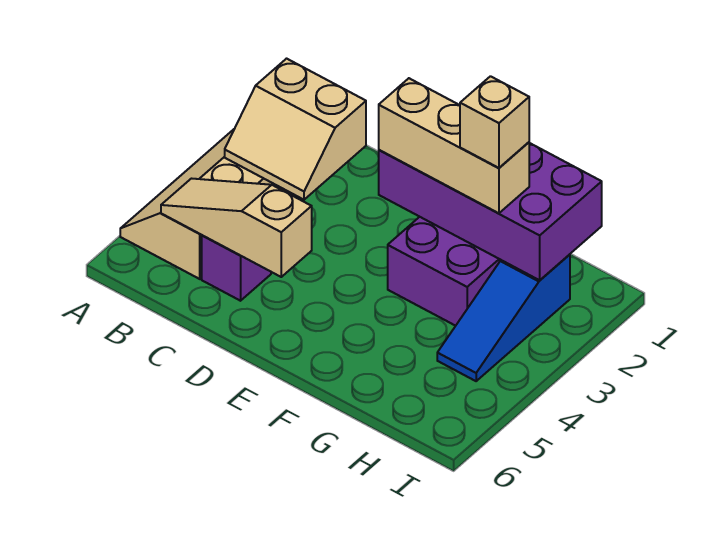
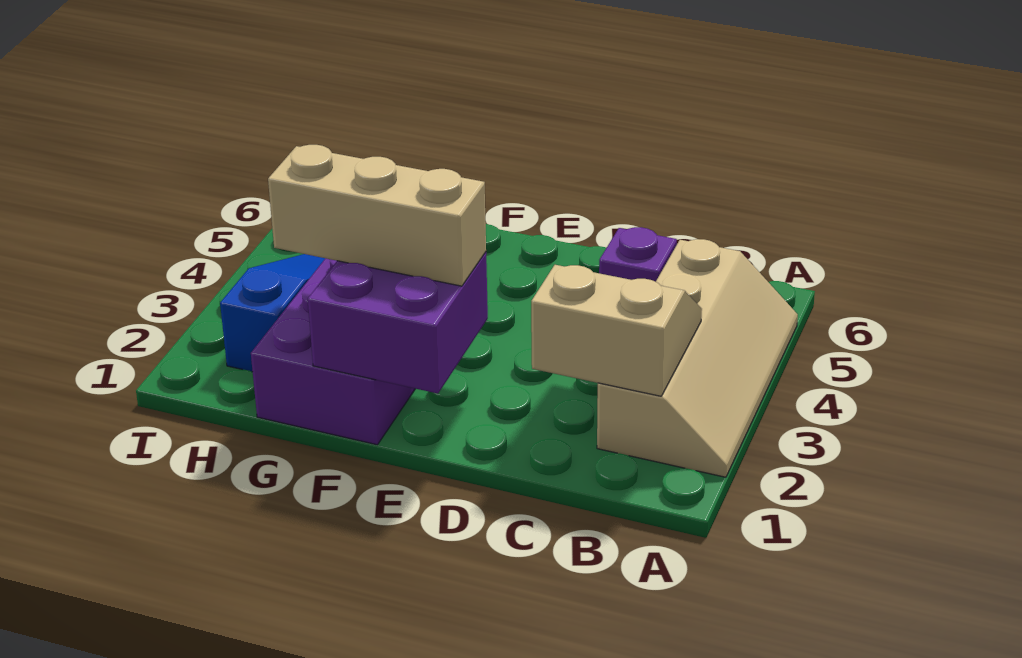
tan 1x3 slope [161,179,312,277] -> none
purple 2x4 brick [379,143,602,280] -> purple 2x2 brick [308,252,488,393]
tan 1x1 brick [460,76,529,168] -> none

